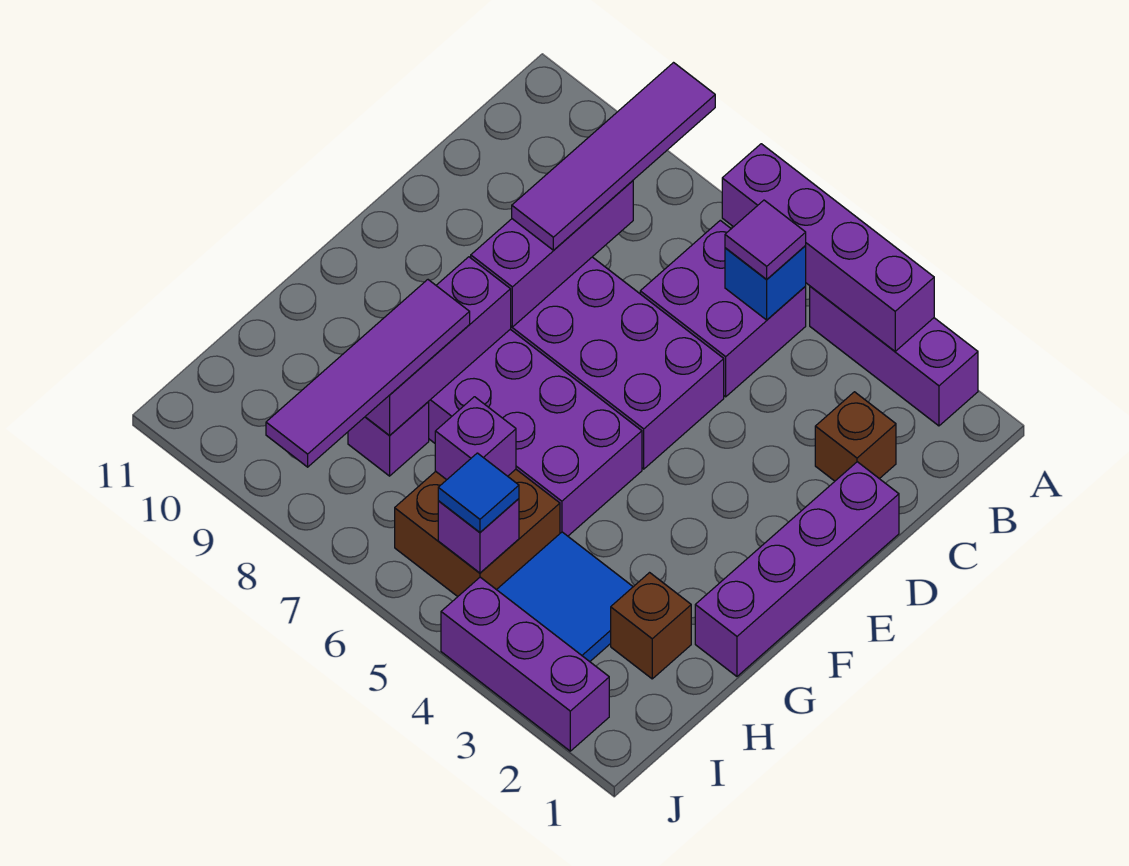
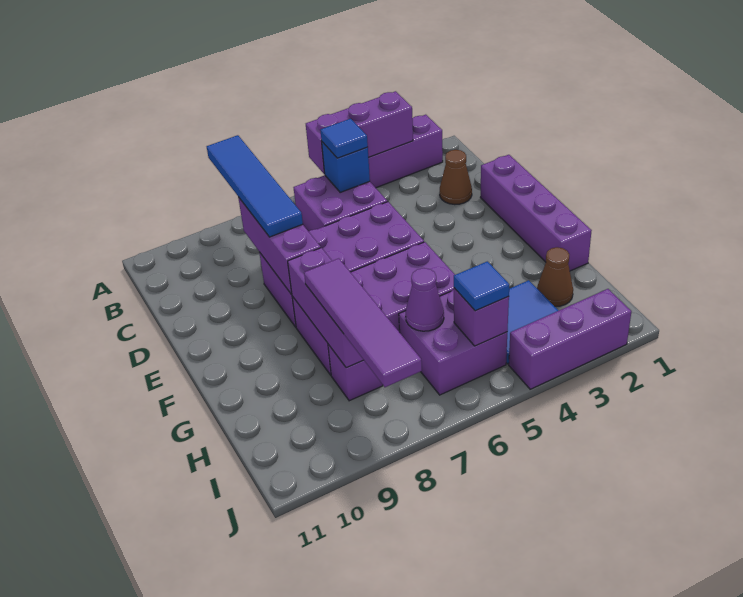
purple 1x4 brick [722,144,934,351] -> purple 1x3 brick [306,91,413,174]
purple 1x4 tile [512,63,715,250] -> blue 1x4 tile [207,135,303,237]
purple 1x1 tile [725,200,806,279] -> blue 1x1 tile [320,119,368,158]
brown 1x1 brick [815,392,896,481] -> brown 1x1 cone [440,150,472,205]
brown 1x1 brick [611,573,691,679] -> brown 1x1 cone [537,247,573,306]
brown 2x2 brick [395,469,560,597] -> purple 2x2 brick [399,290,507,395]
purple 1x1 brick [435,397,516,480] -> purple 1x1 cone [406,268,444,331]

